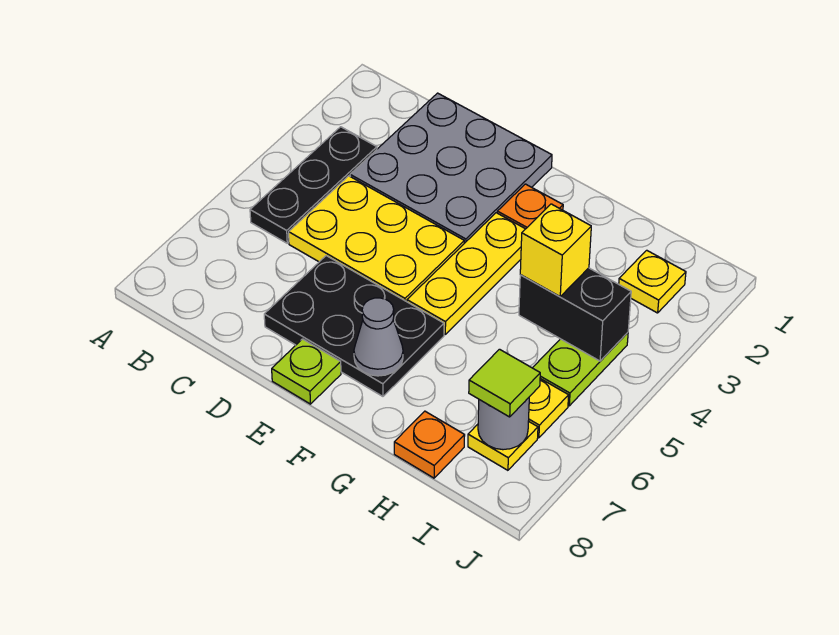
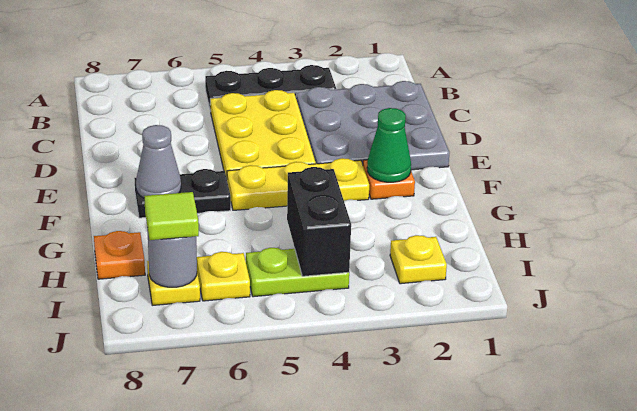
black 2x3 plate [264,256,444,396] -> black 1x2 plate [134,169,231,218]
lime 1x1 plate [272,339,341,404] -> none
none -> green 1x1 cone [367,108,411,182]
yellow 1x1 brick [520,204,591,297] -> none

